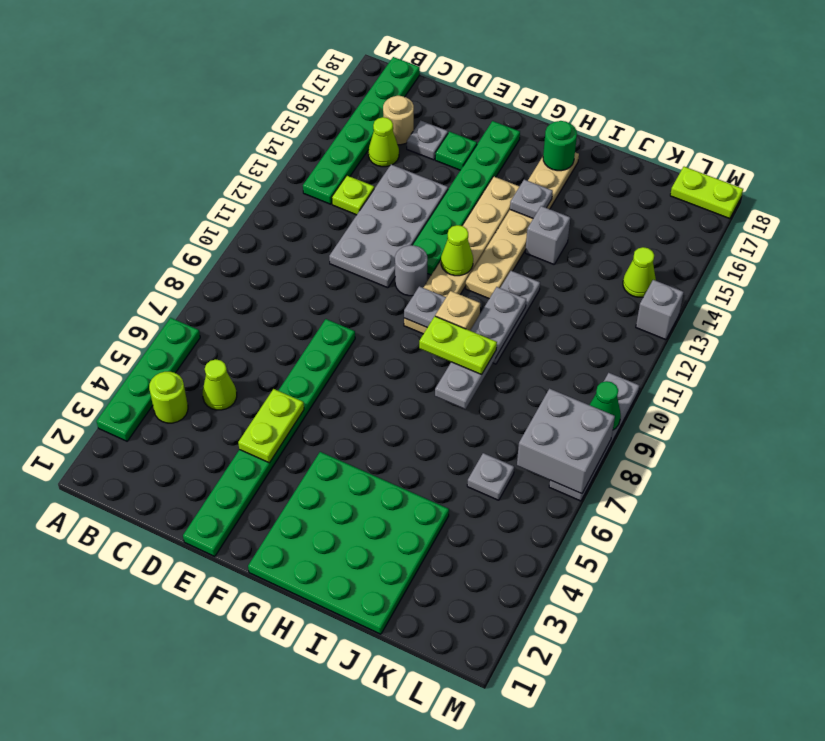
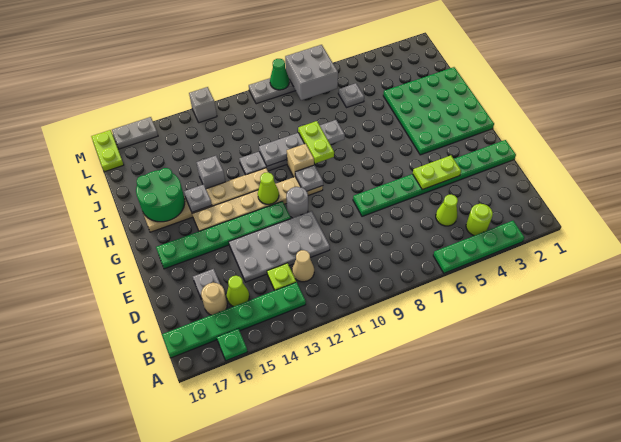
none -> tan 1x1 cone [292,250,314,282]
green 1x1 plate [435,132,477,170] -> green 1x1 plate moved to [217,329,247,361]
green 1x1 round brick [543,121,577,171] -> green 2x2 round brick [136,168,185,222]
lime 1x1 cone [623,247,656,297] -> none
none -> grey 1x2 plate [112,117,158,149]

